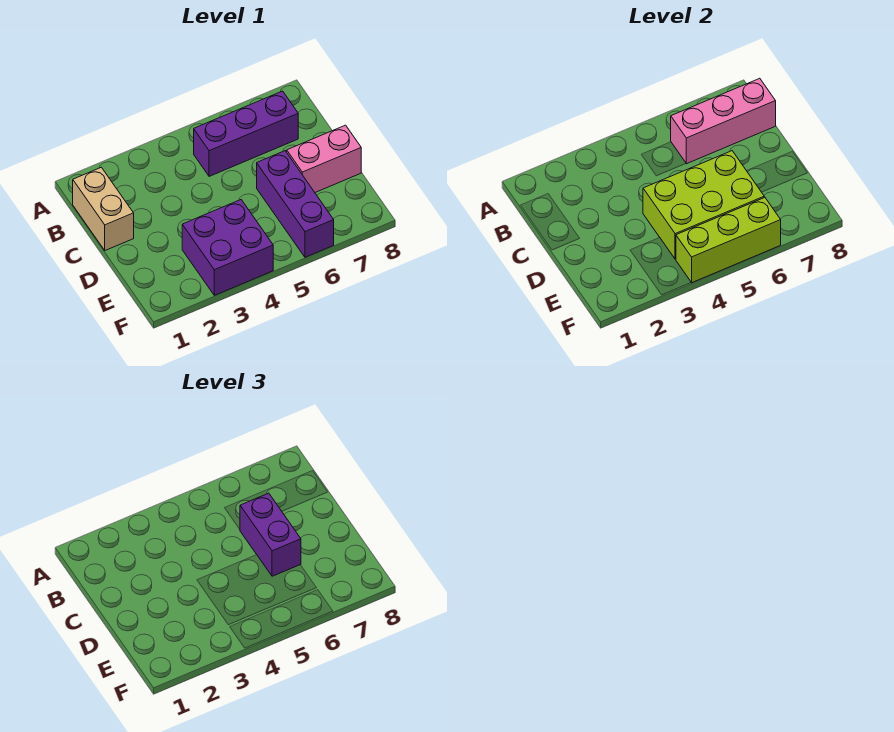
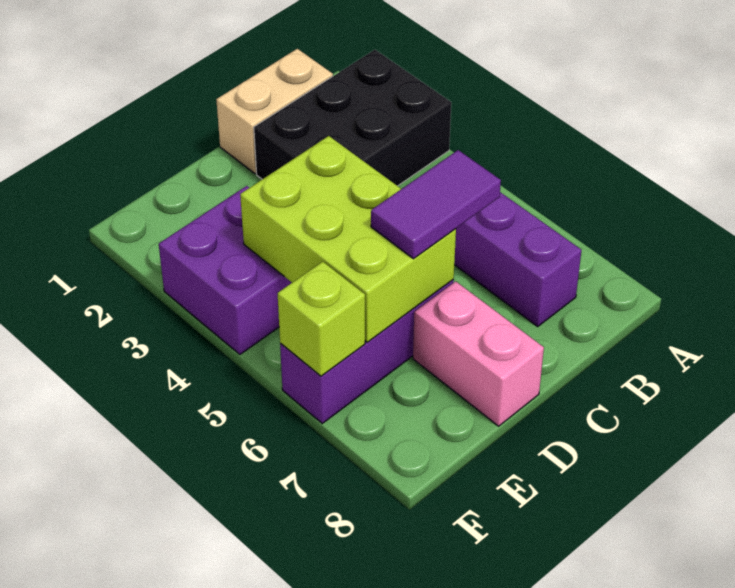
none -> black 2x3 brick [254,50,451,186]
pink 1x3 brick [671,78,776,164] -> none
purple 1x2 brick [240,493,301,576] -> purple 1x2 tile [371,150,501,259]
lime 1x3 brick [676,197,781,283] -> lime 1x1 brick [278,262,365,376]

